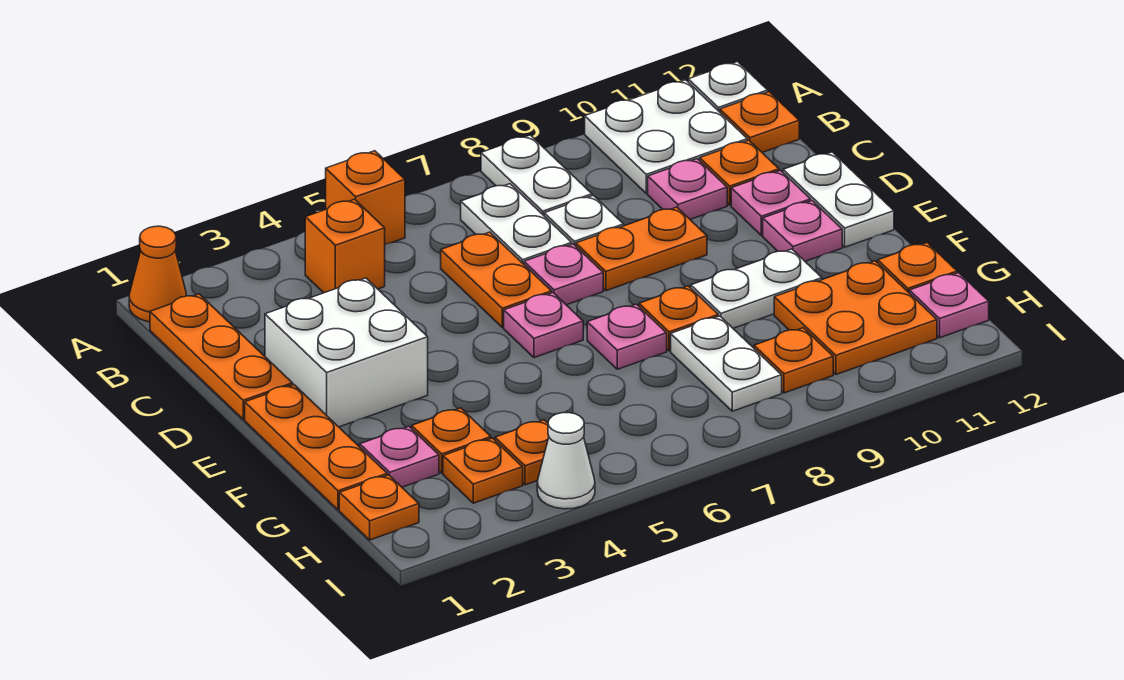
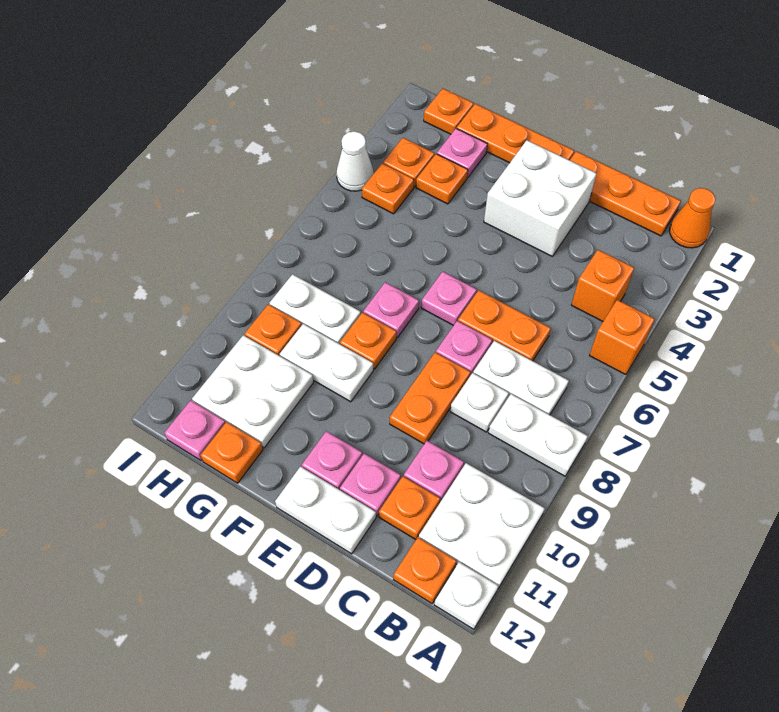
white 1x2 plate [691,249,822,328] -> white 1x2 plate turned to [280,324,373,402]
orange 2x2 plate [774,261,937,374] -> white 2x2 plate [192,335,314,448]

